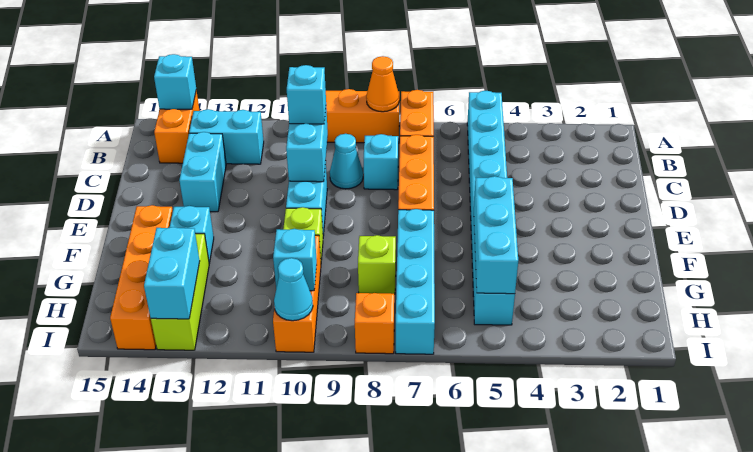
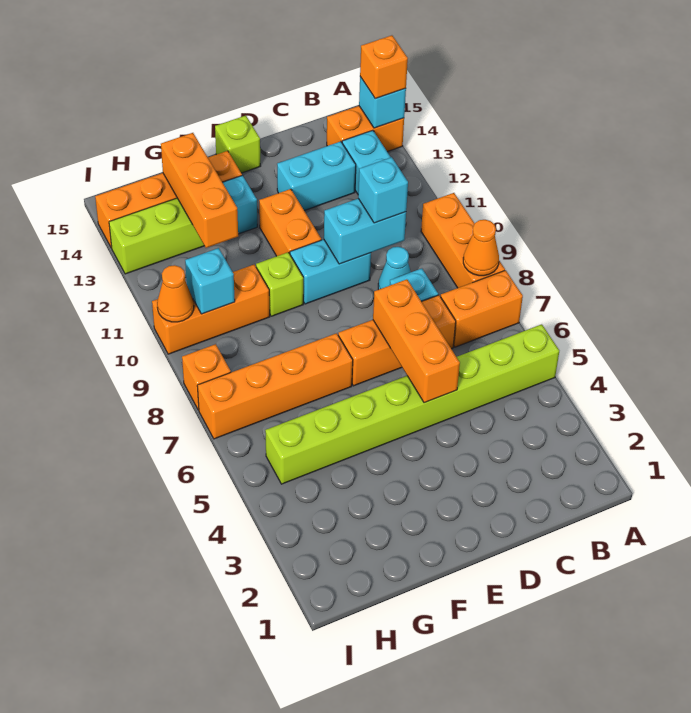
cyan 1x8 brick [467,91,515,325] -> lime 1x8 brick [265,324,559,484]
none -> orange 1x1 brick [360,35,408,99]
none -> orange 1x3 brick [373,279,460,403]
none -> orange 1x2 brick [259,189,321,256]
cyan 1x3 brick [474,176,518,294] -> none
cyan 1x4 brick [396,209,435,354] -> orange 1x4 brick [197,333,353,439]
lime 1x1 brick [358,235,396,294] -> lime 1x1 brick moved to [215,116,260,173]
none -> orange 1x3 brick [161,133,238,248]
cyan 1x2 brick [144,227,200,319] -> none
cyan 1x1 cone [274,258,313,321] -> orange 1x1 cone [157,265,194,322]

